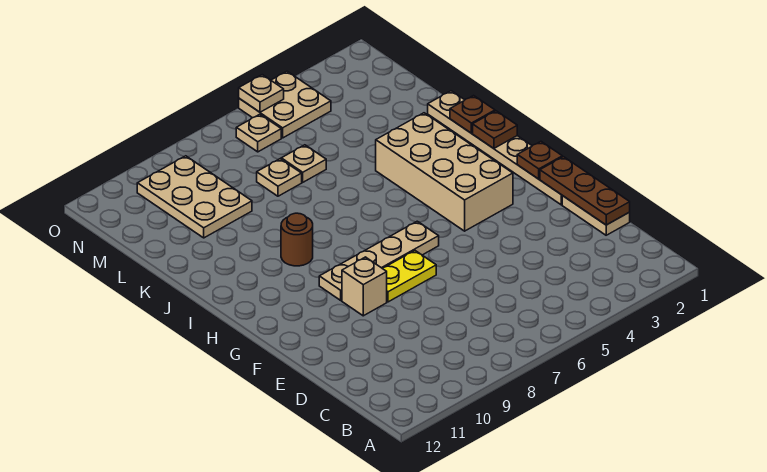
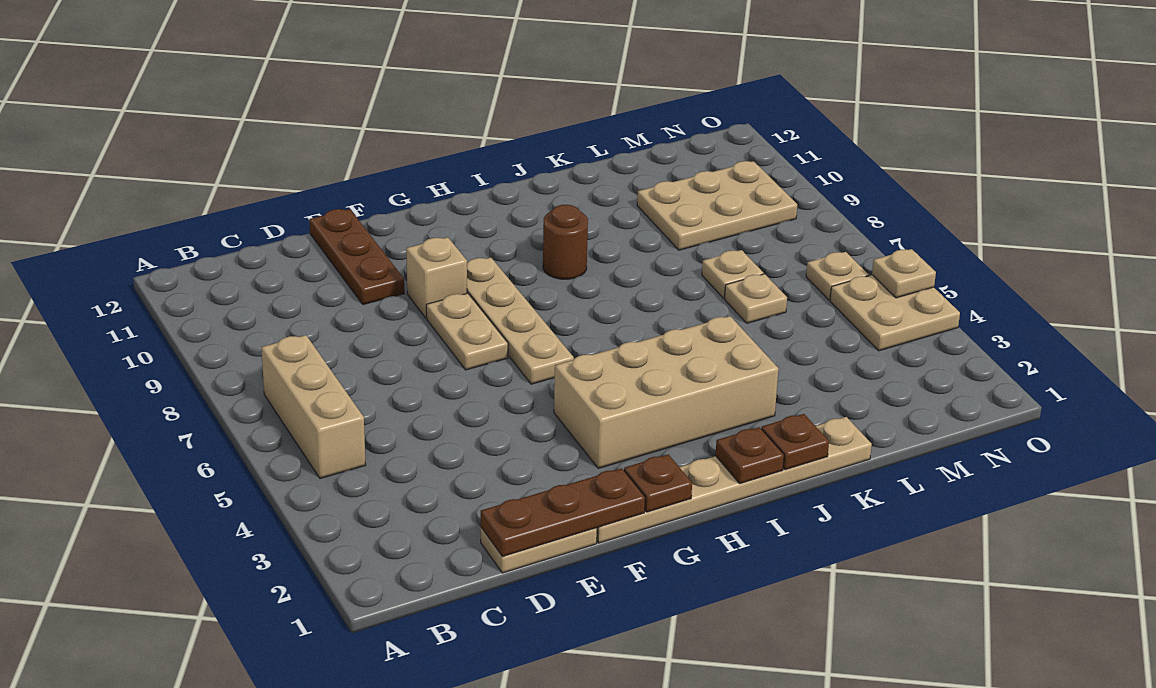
none -> tan 1x3 brick [261,335,366,479]
none -> brown 1x3 plate [309,209,404,305]
yellow 1x2 plate [382,251,436,302] -> tan 1x2 plate [426,293,508,370]

